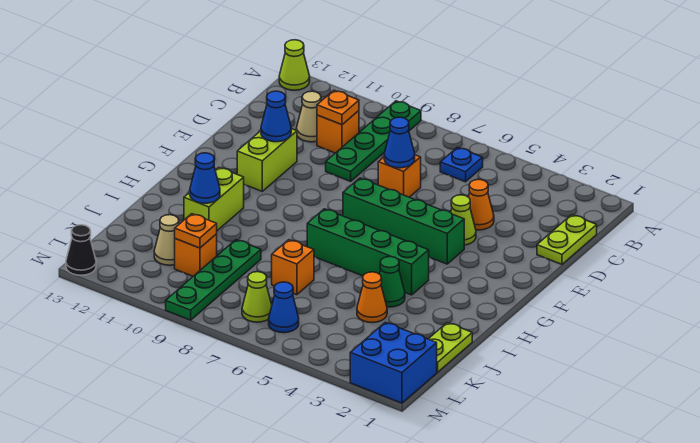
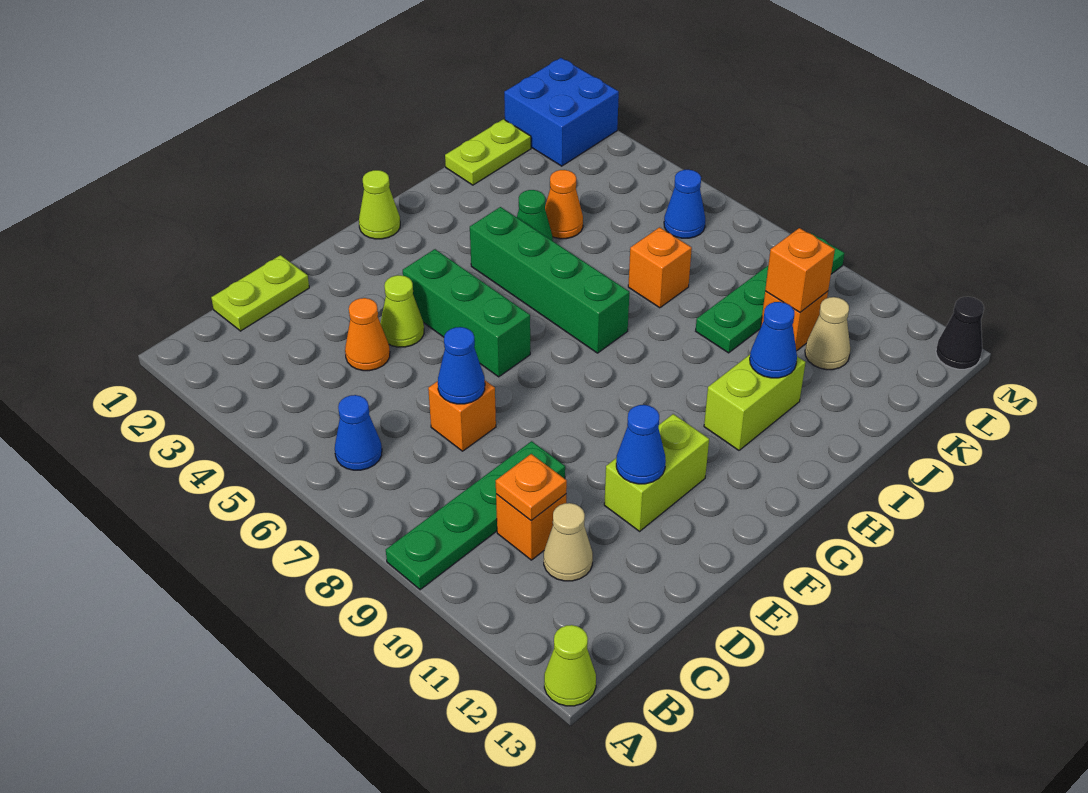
blue 1x1 plate [440,147,483,182] -> blue 1x1 cone [335,395,382,470]
green 1x4 brick [343,178,464,264] -> green 1x3 brick [403,249,530,377]
orange 1x1 plate [175,214,217,248] -> orange 1x1 brick [765,228,835,312]
lime 1x1 cone [242,272,272,322] -> lime 1x1 cone moved to [359,170,400,239]

